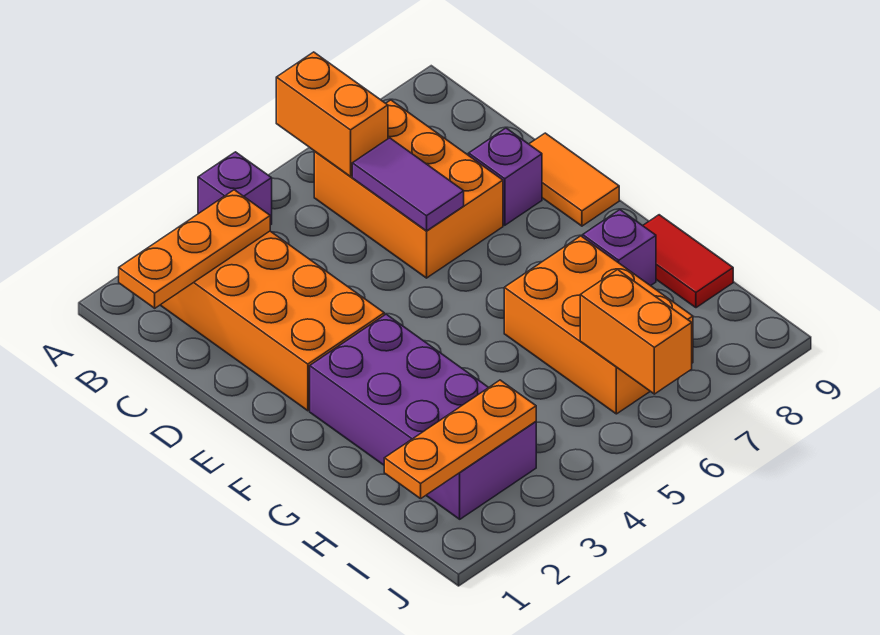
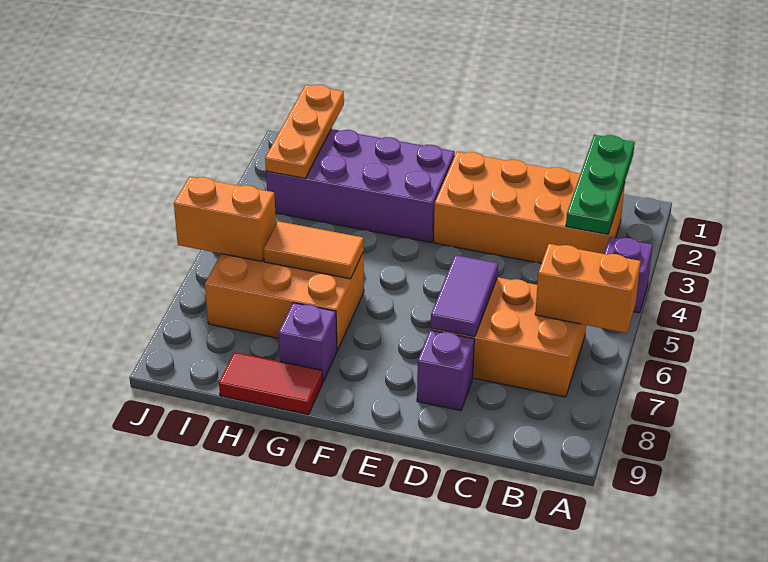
orange 1x3 plate [119,190,270,308] -> green 1x3 plate [566,135,635,234]
purple 1x2 tile [352,138,464,231] -> purple 1x2 tile turned to [431,255,498,337]
orange 1x2 tile [529,133,619,226] -> orange 1x2 tile moved to [264,221,364,279]

